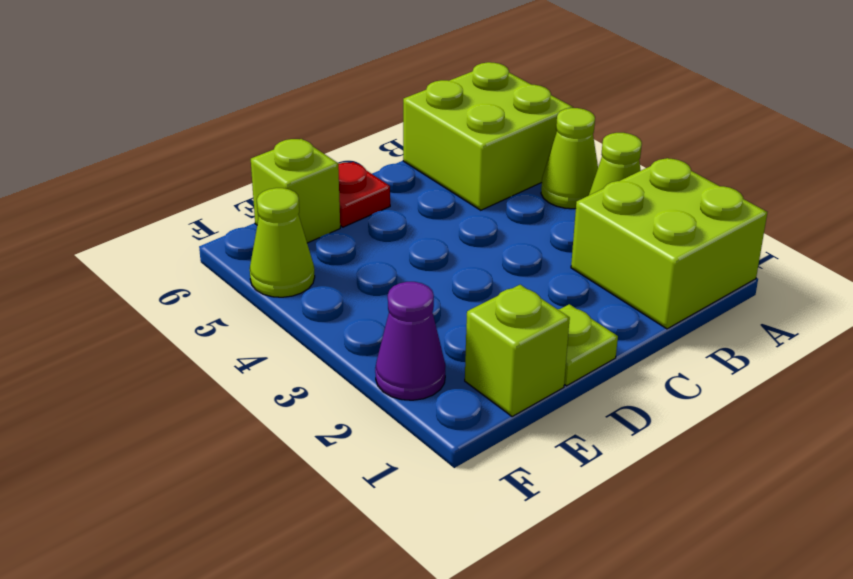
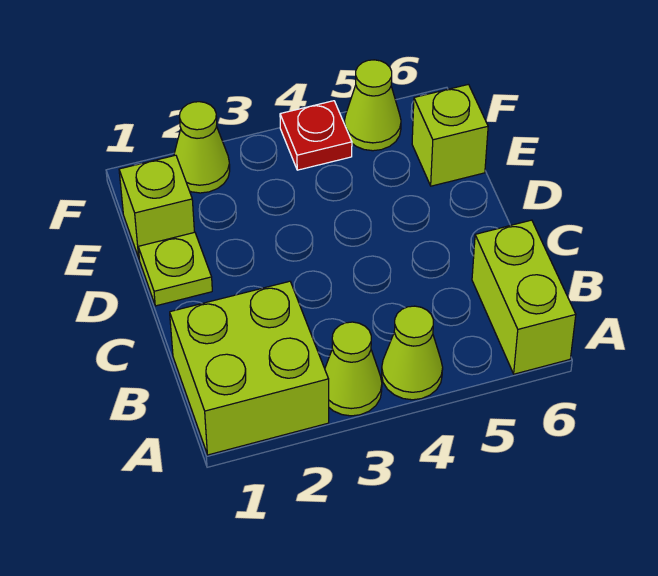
lime 2x2 brick [403,62,573,210] -> lime 1x2 brick [472,220,576,374]
red 1x1 plate [338,162,390,227] -> red 1x1 plate moved to [280,101,352,170]
purple 1x1 cone [375,282,446,400] -> lime 1x1 cone [174,102,230,193]

